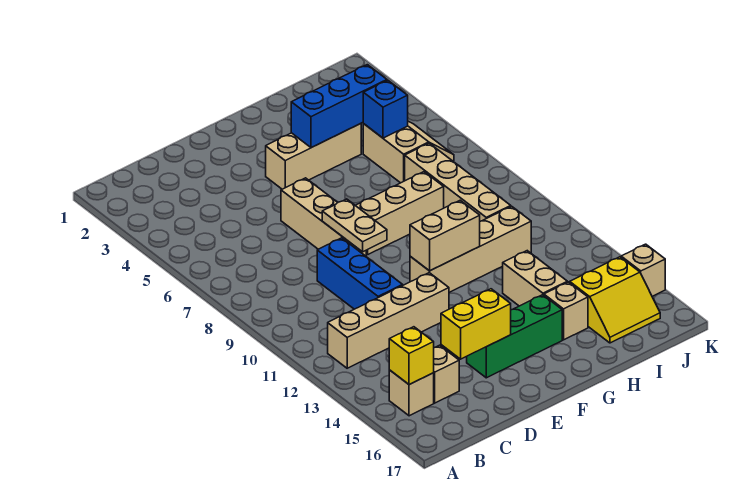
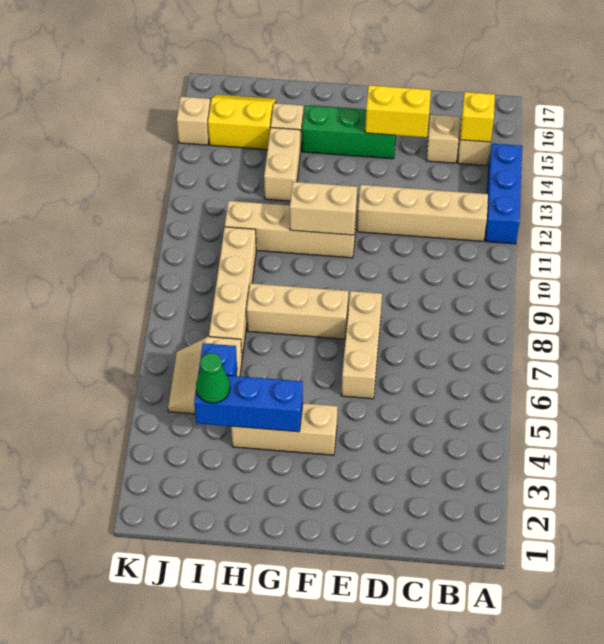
blue 1x3 brick [317,238,403,309] -> blue 1x3 brick moved to [485,144,522,244]
tan 1x2 plate [322,199,387,252] -> none
none -> green 1x1 cone [196,353,230,403]

